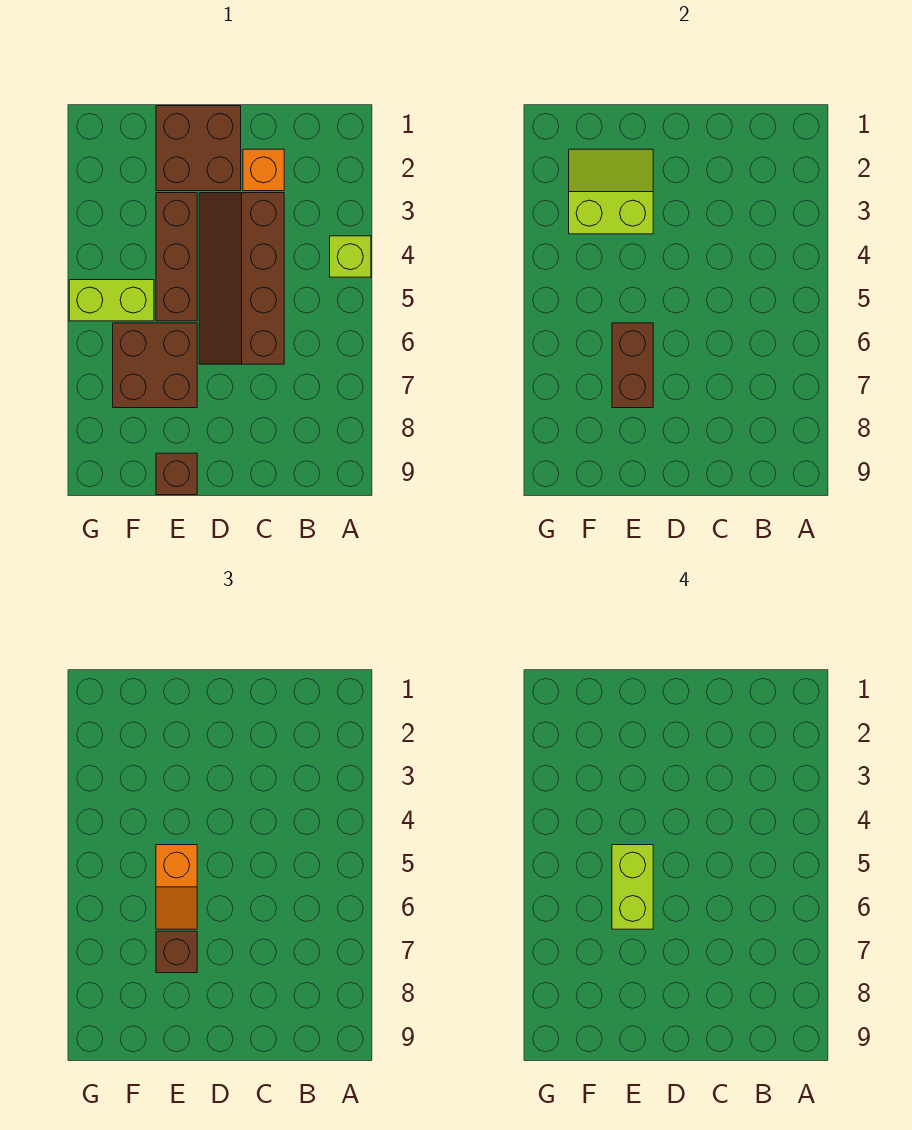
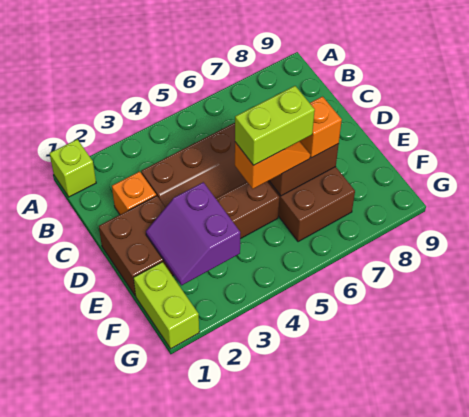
lime 1x1 brick [330,236,371,277] -> lime 1x1 brick moved to [50,139,96,197]
lime 2x2 slope [569,149,653,234] -> purple 2x2 slope [146,182,240,285]
brown 1x1 brick [156,931,197,973] -> orange 1x1 brick [300,97,342,158]
brown 1x1 brick [156,453,197,495] -> none
lime 1x2 brick [69,280,154,321] -> lime 1x2 brick moved to [134,262,199,349]

